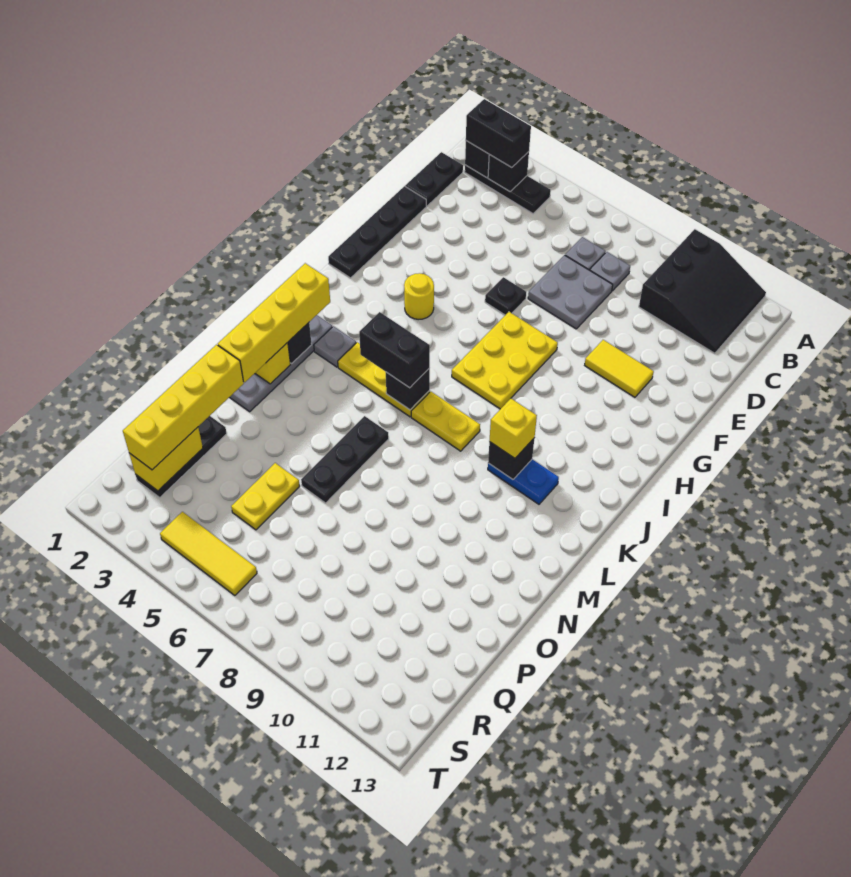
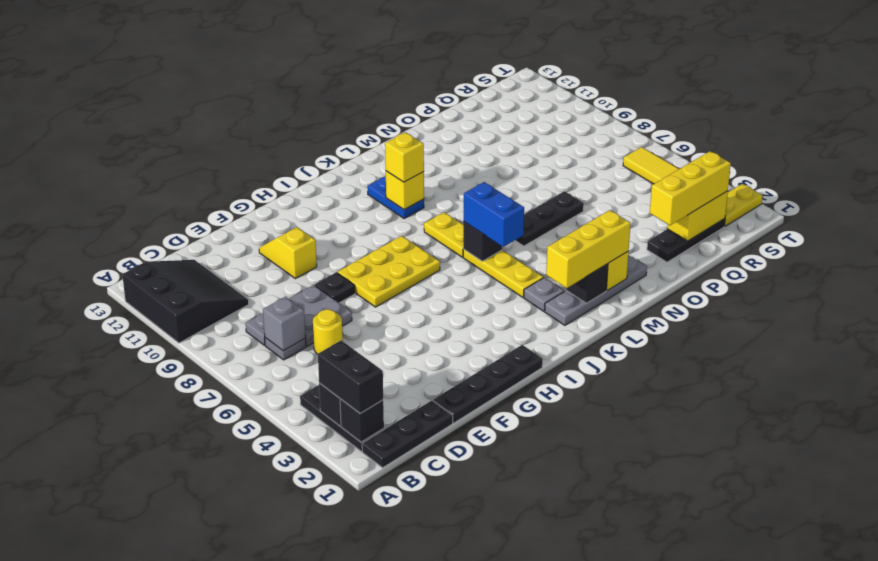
black 3x3 slope [639,229,766,353] -> black 3x3 slope turned to [122,260,249,343]
black 1x2 plate [405,152,463,206] -> black 1x3 plate [362,400,453,468]
none -> grey 1x1 brick [263,297,306,351]
black 1x1 plate [485,277,526,315] -> black 1x1 plate moved to [315,272,355,303]
yellow 1x2 tile [585,340,654,397] -> yellow 1x2 slope [259,227,317,279]
yellow 1x1 round brick [404,273,434,320] -> yellow 1x1 round brick moved to [313,309,343,354]
yellow 1x4 brick [218,263,330,382] -> yellow 1x3 brick [546,210,631,288]
black 1x2 brick [359,312,430,388] -> blue 1x2 brick [464,182,524,247]
black 1x1 brick [488,439,534,479] -> yellow 1x1 brick [385,171,424,210]
yellow 1x4 brick [123,345,244,470] -> yellow 1x3 brick [650,151,731,225]
yellow 1x2 plate [231,463,300,530] -> yellow 1x2 plate moved to [724,184,763,226]

